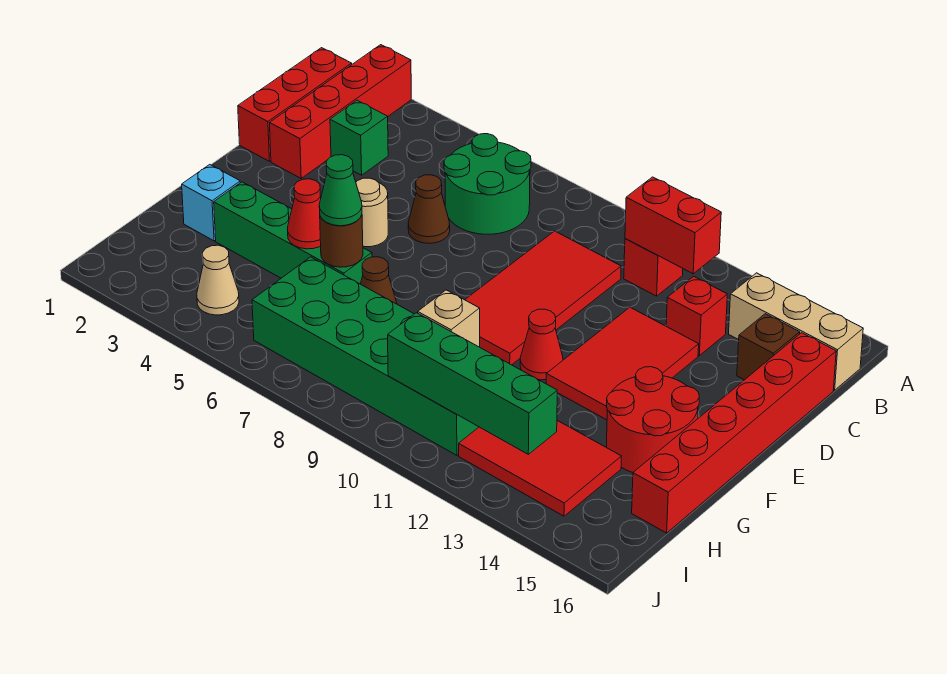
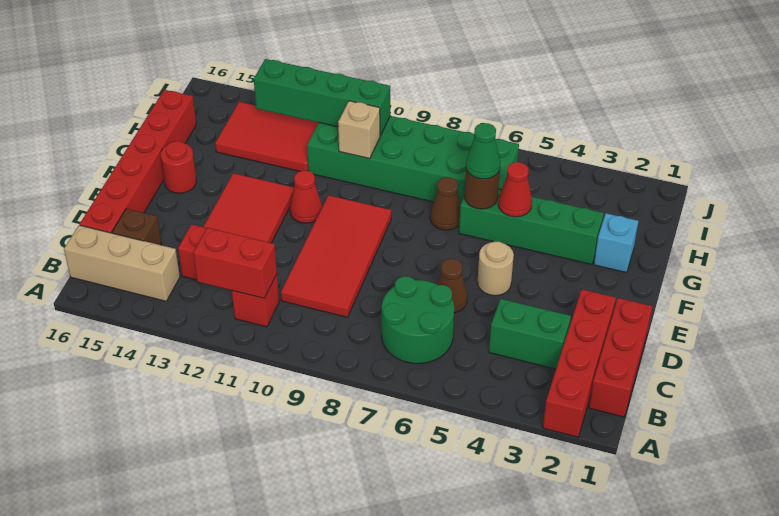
green 1x1 brick [330,100,388,175] -> green 1x2 brick [489,299,571,369]
red 2x2 round brick [607,367,699,472] -> red 1x1 round brick [161,141,197,193]
tan 1x1 cone [197,245,239,315] -> none

